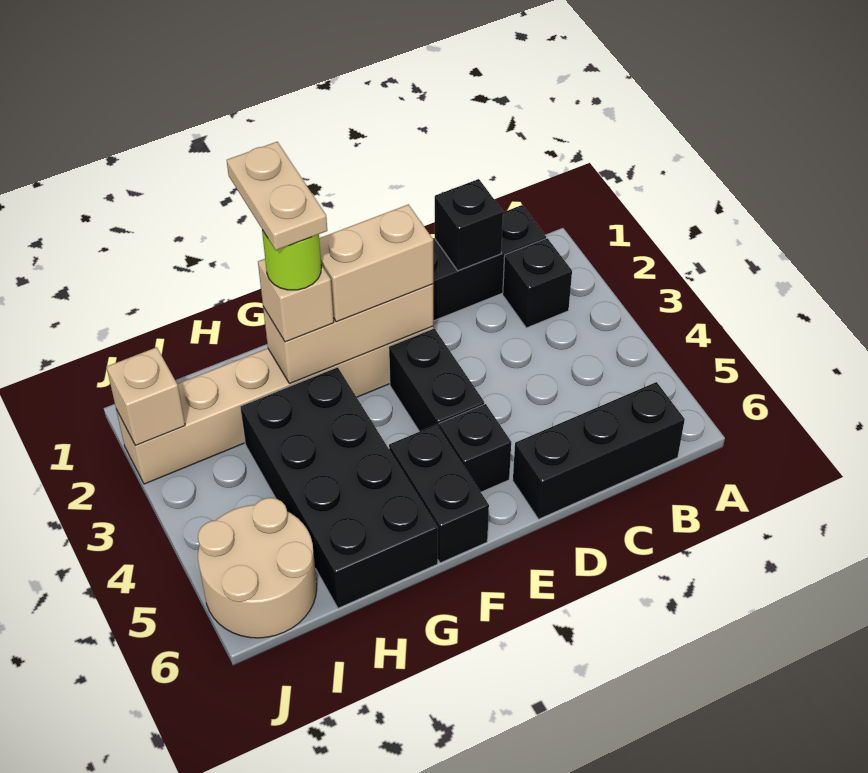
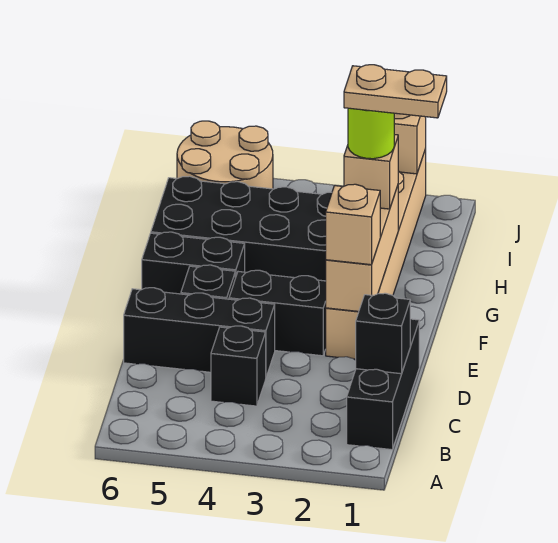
black 1x1 brick [503,238,572,328] -> black 1x1 brick moved to [211,326,266,406]
black 1x3 brick [513,382,685,519] -> black 1x3 brick turned to [124,288,275,377]
tan 1x2 brick [319,205,433,322] -> tan 1x1 brick [326,184,380,265]

